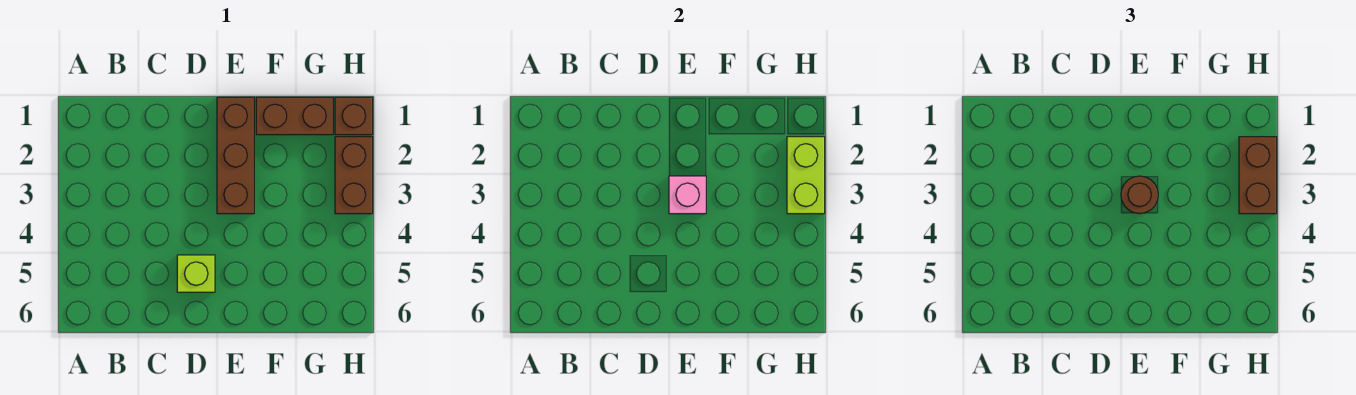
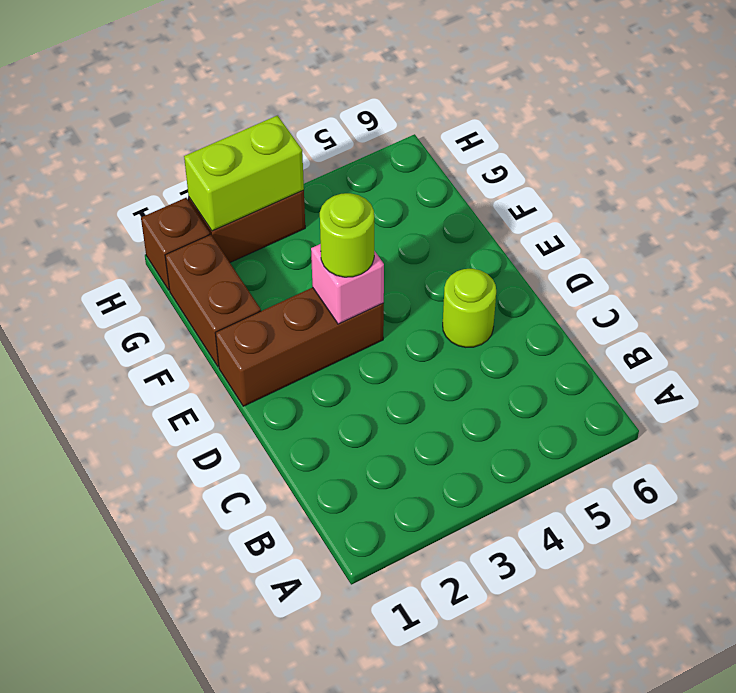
lime 1x1 brick [177,255,215,292] -> lime 1x1 round brick [443,269,496,347]
brown 1x1 round brick [1121,176,1158,214] -> lime 1x1 round brick [320,193,374,277]
brown 1x2 brick [1239,137,1277,214] -> none

